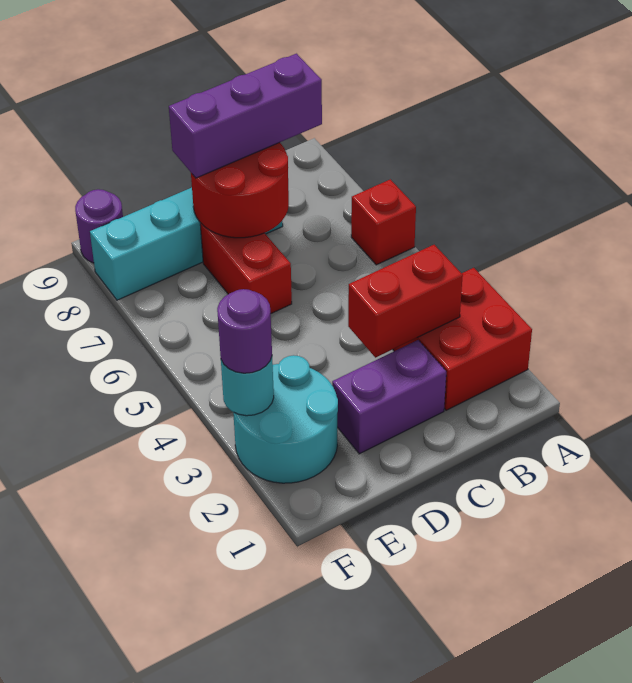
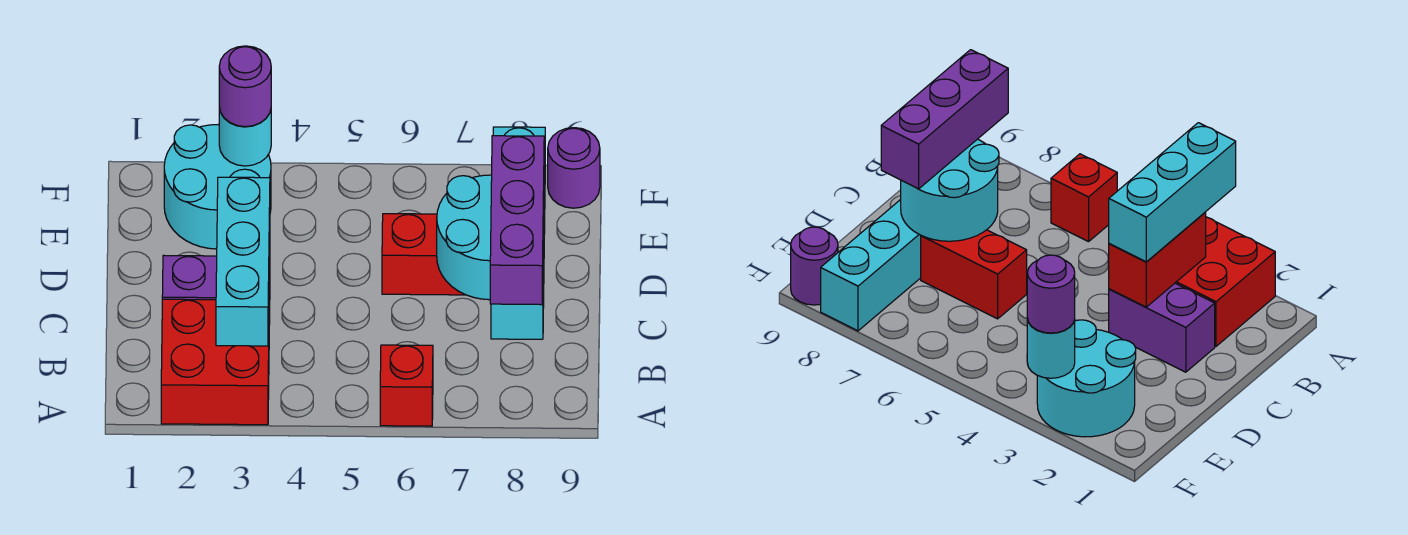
none -> cyan 1x3 brick [216,177,270,346]
purple 1x2 brick [332,340,446,454] -> purple 1x2 brick turned to [162,255,270,325]
red 2x2 round brick [191,142,289,238] -> cyan 2x2 round brick [437,175,544,300]

